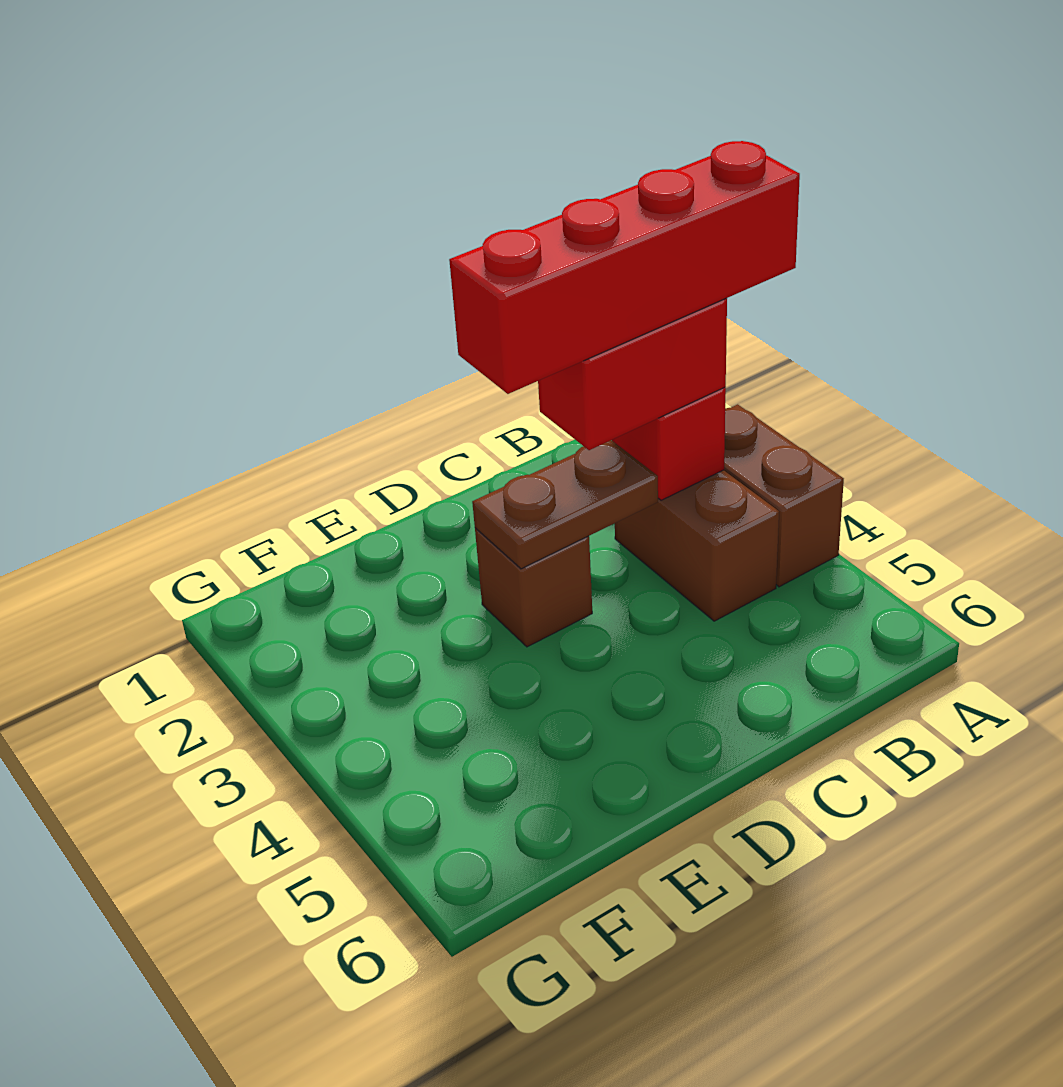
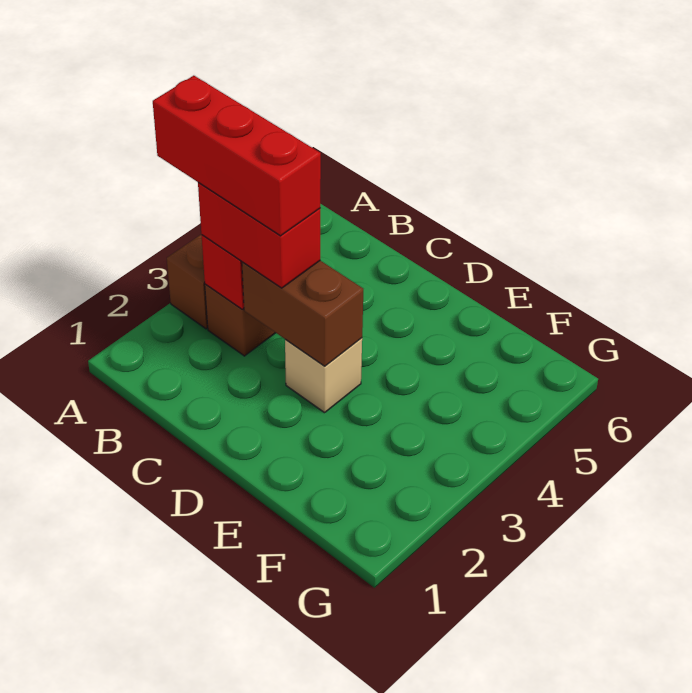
red 1x4 brick [449,141,800,394] -> red 1x3 brick [153,76,321,236]
brown 1x2 plate [472,440,658,569] -> brown 1x2 brick [242,261,363,366]
brown 1x1 brick [475,528,592,647] -> tan 1x1 brick [285,338,362,413]

